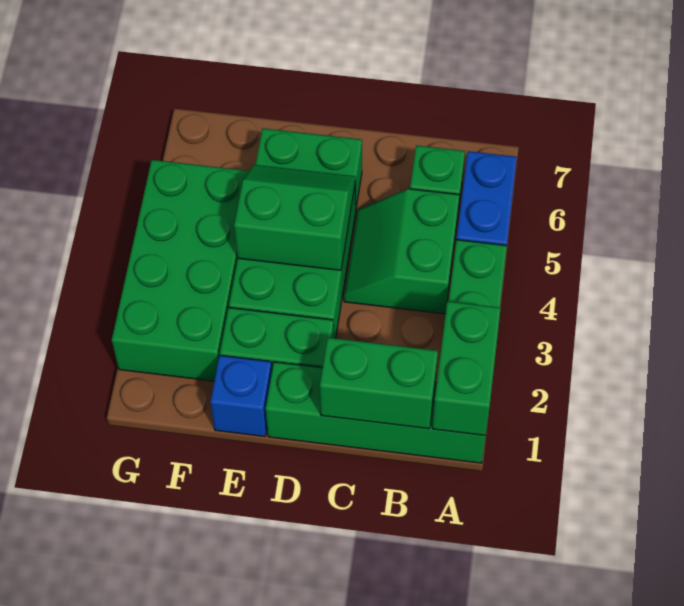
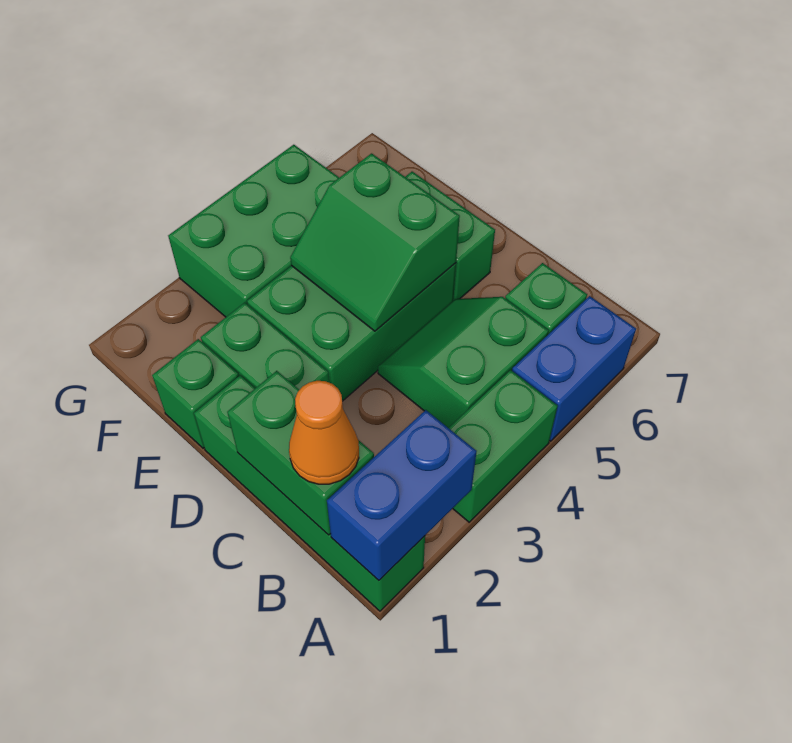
green 1x2 brick [432,301,501,435] -> blue 1x2 brick [327,410,477,580]
none -> orange 1x1 cone [289,381,359,484]
green 2x2 slope [234,165,355,270] -> green 2x2 slope turned to [290,153,460,331]
blue 1x1 brick [210,356,272,437] -> green 1x1 brick [152,339,239,448]
green 2x4 brick [112,160,249,381] -> green 2x3 brick [168,145,339,317]

